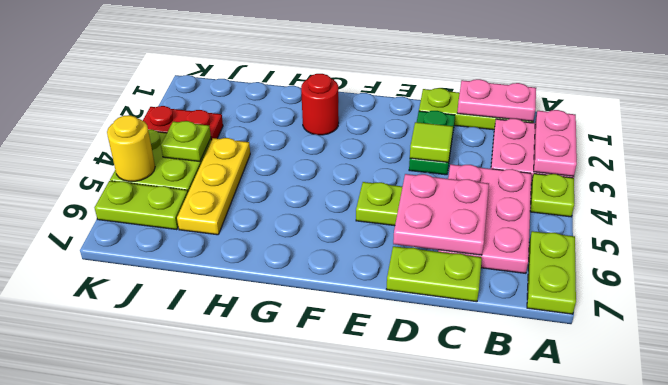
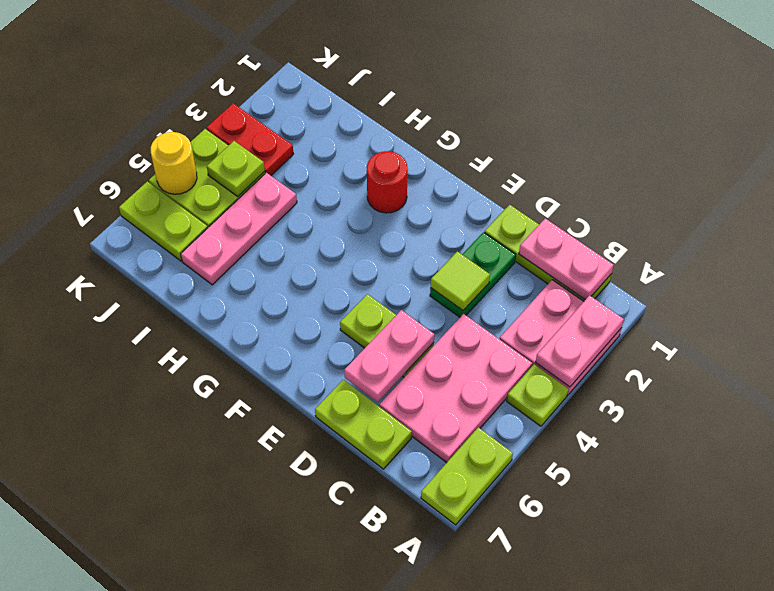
pink 2x2 plate [393,174,489,255] -> pink 1x2 plate [344,310,434,402]
yellow 1x3 plate [177,138,250,235] -> pink 1x3 plate [181,173,297,285]

